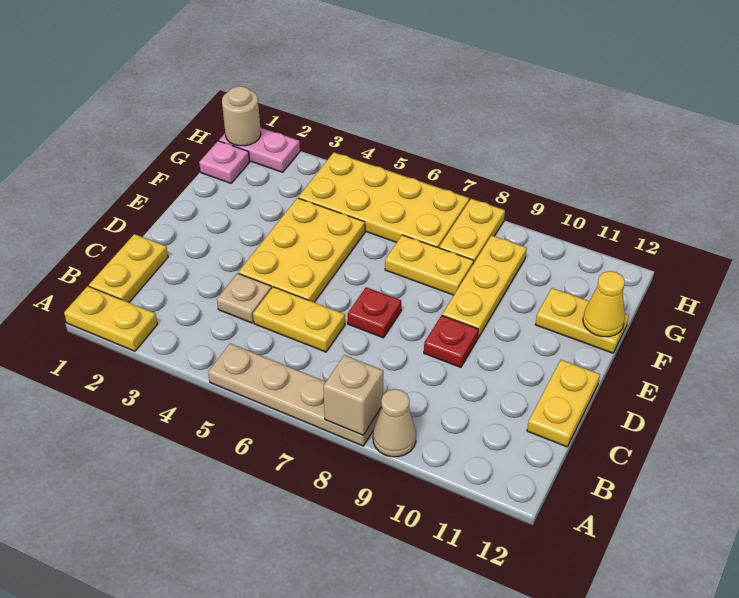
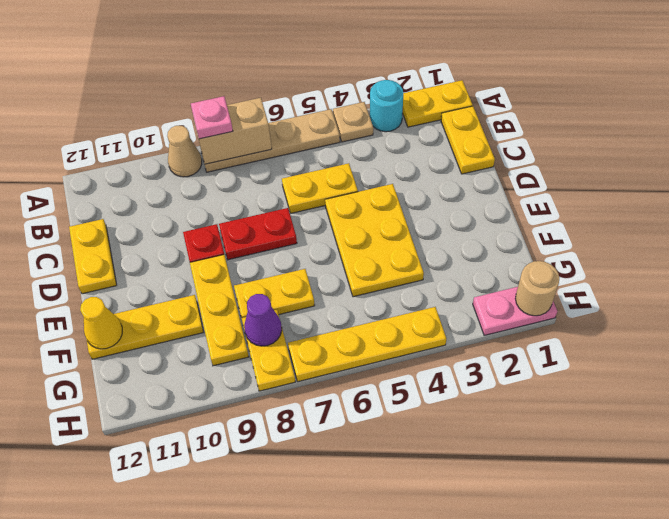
none -> cyan 1x1 round brick [370,80,403,132]
tan 1x1 brick [323,355,383,435] -> tan 1x2 brick [196,98,272,164]
tan 1x1 plate [217,273,272,323] -> tan 1x1 plate moved to [333,102,373,142]
red 1x1 plate [348,287,401,338] -> red 1x2 plate [219,208,297,260]
yellow 1x2 plate [535,288,629,353] -> yellow 1x3 plate [87,295,203,359]
pink 1x1 plate [199,141,249,183] -> pink 1x1 plate moved to [191,96,233,139]
yellow 2x4 plate [298,152,469,248] -> yellow 1x4 plate [288,307,446,382]
none -> purple 1x1 cone [244,294,282,346]

